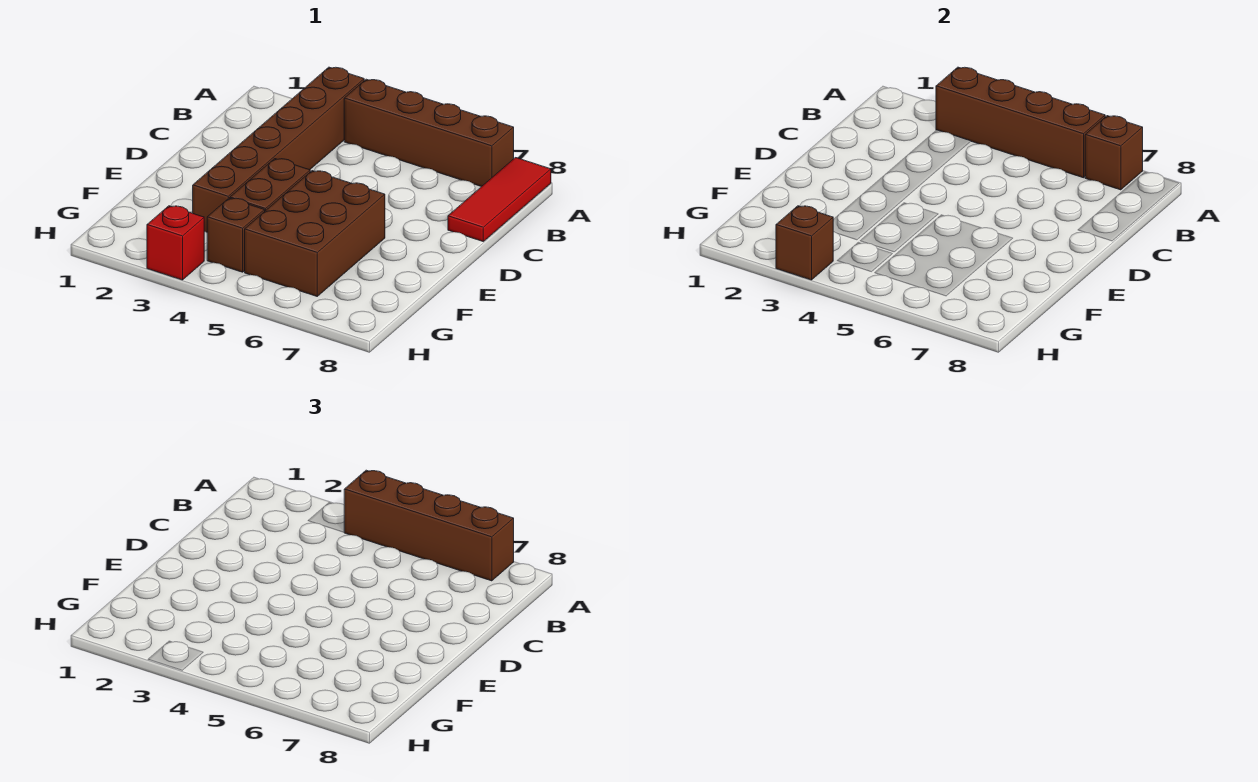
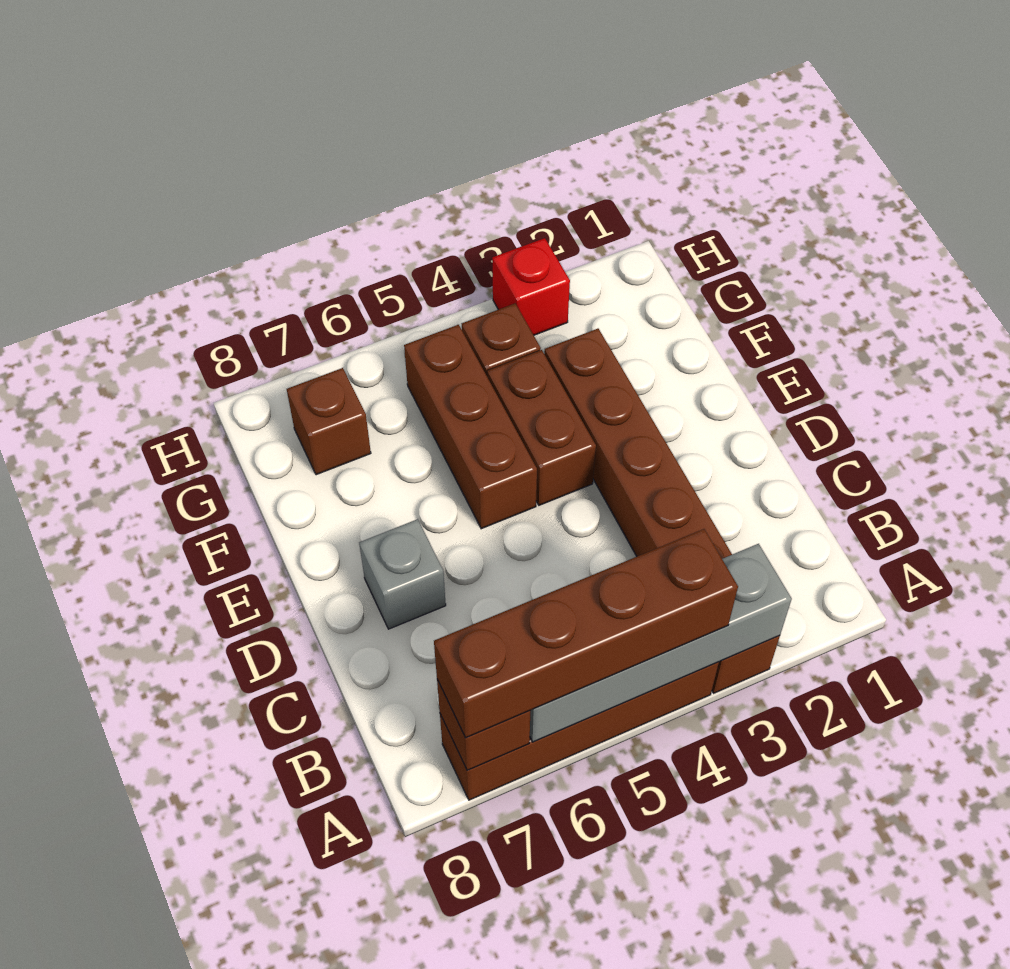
brown 1x4 brick [936,67,1105,178] -> grey 1x4 brick [530,544,792,742]
red 1x3 tile [448,158,551,241] -> none
none -> grey 1x1 brick [359,519,446,629]
brown 2x3 brick [245,171,385,296] -> brown 1x3 brick [404,325,537,529]
brown 1x1 brick [776,206,833,280] -> brown 1x1 brick moved to [287,368,371,475]

